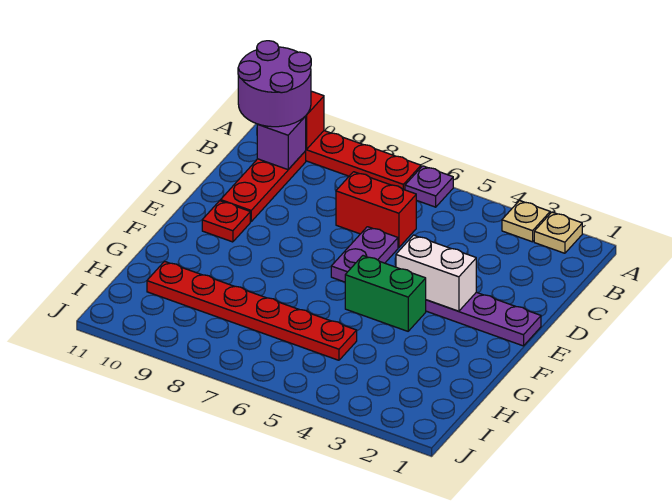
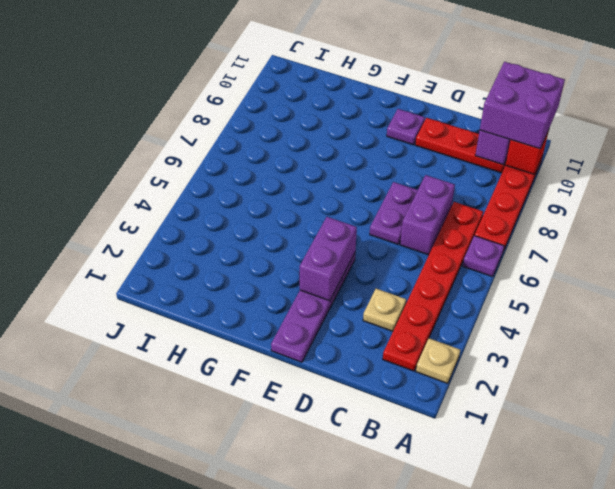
tan 1x1 plate [502,201,550,242] -> tan 1x1 plate moved to [363,289,406,331]
purple 2x2 round brick [238,41,311,127] -> purple 2x2 brick [480,62,565,149]
red 1x2 brick [336,172,416,248] -> purple 1x2 brick [400,175,455,255]
purple 1x2 plate [331,227,398,282] -> purple 1x2 plate turned to [370,182,418,245]
white 1x2 brick [396,235,476,311] -> purple 1x2 brick [300,217,357,301]
red 1x1 plate [202,201,250,242] -> purple 1x1 plate [387,109,425,145]
green 1x2 brick [345,256,426,331] -> none
red 1x6 plate [147,261,357,360] -> red 1x6 plate moved to [383,202,483,371]

